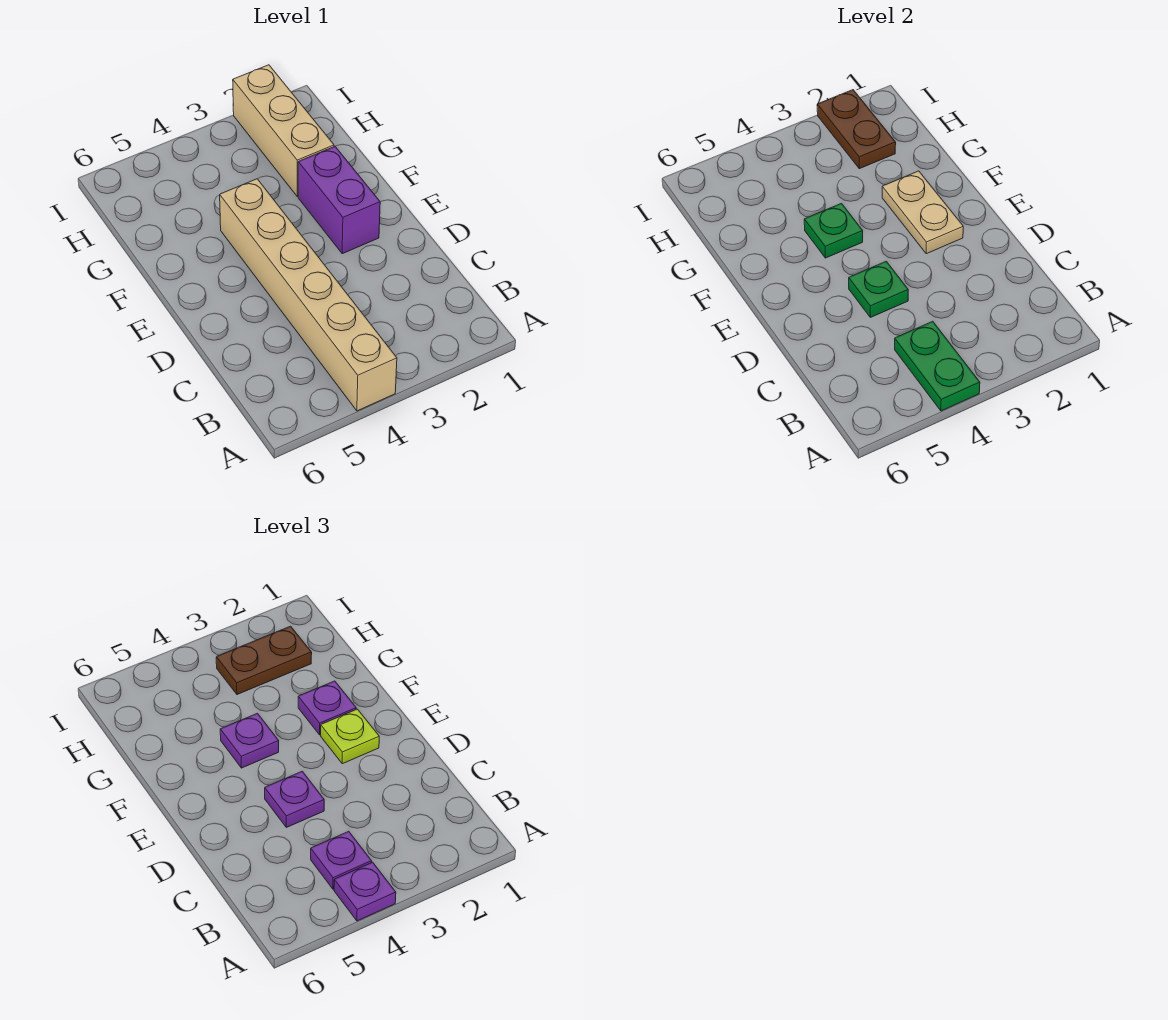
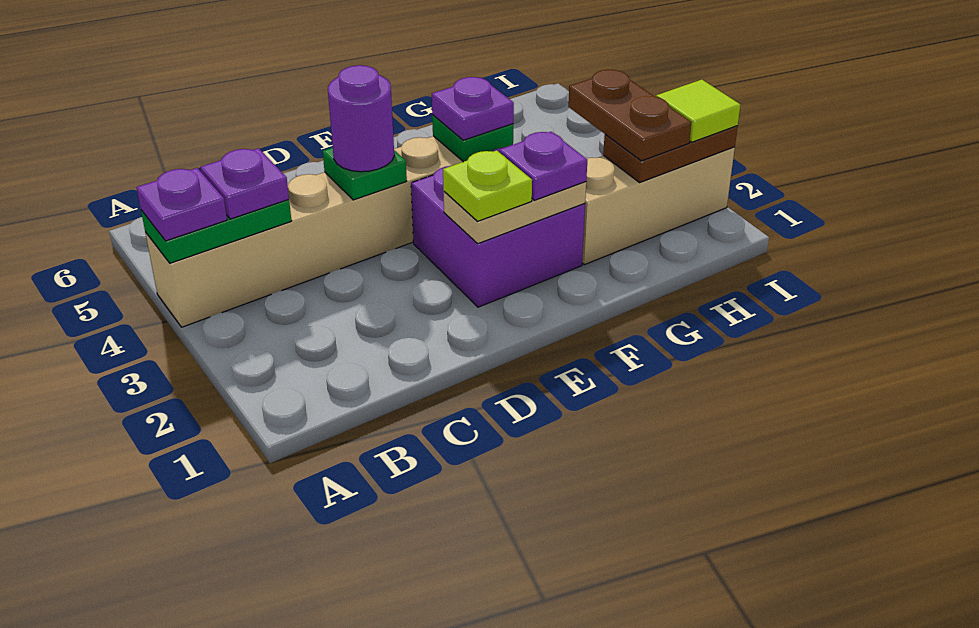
purple 1x1 plate [265,771,324,827] -> purple 1x1 round brick [328,65,394,172]
purple 1x2 brick [298,147,380,254] -> purple 2x2 brick [411,147,585,307]
none -> lime 1x1 tile [656,80,740,142]

